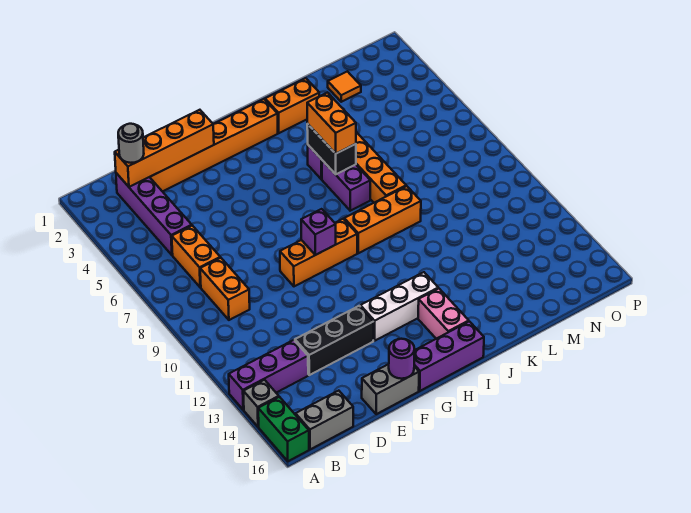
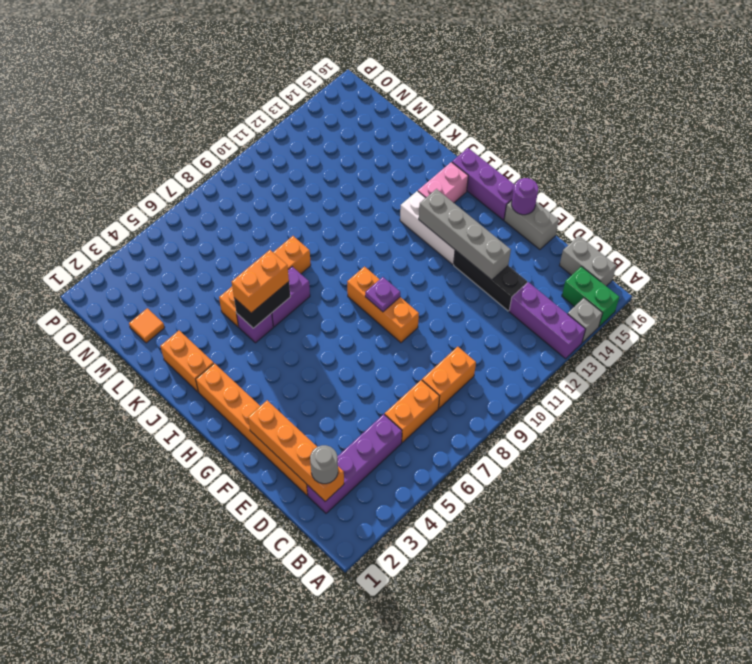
green 1x2 brick [258,397,309,461] -> green 1x2 brick turned to [562,266,619,326]
none -> grey 1x4 brick [419,189,511,280]
purple 1x1 brick [301,209,336,255] -> purple 1x1 plate [365,277,400,312]
orange 1x3 brick [344,186,421,253] -> none

